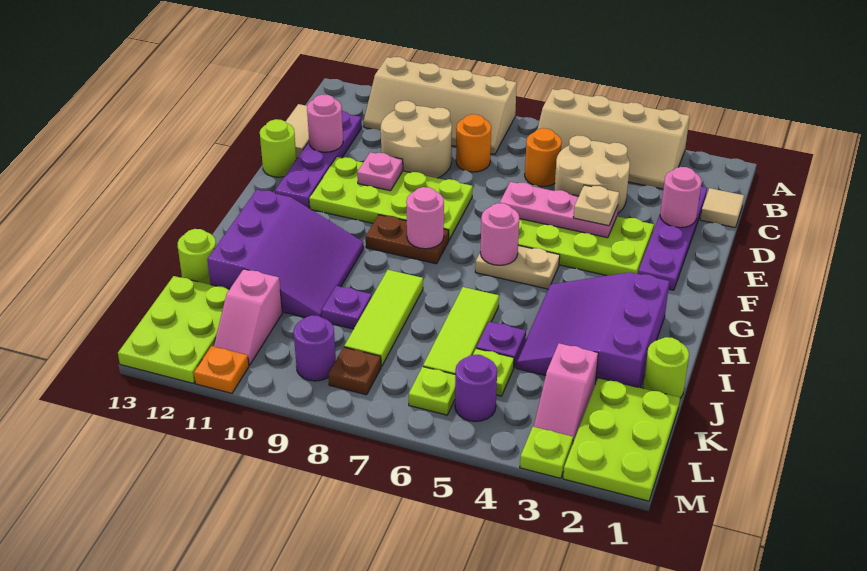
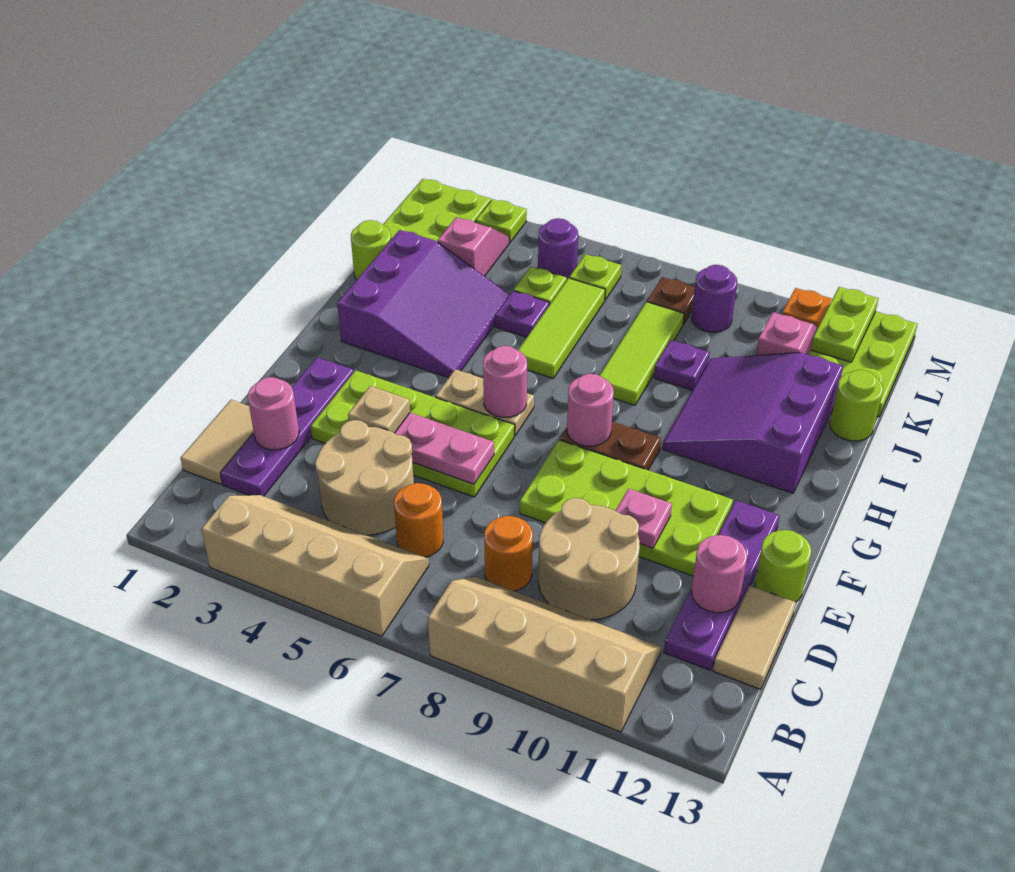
tan 1x1 tile [700,188,744,228] -> tan 1x2 tile [181,400,254,484]
none -> lime 1x2 plate [811,287,879,362]

